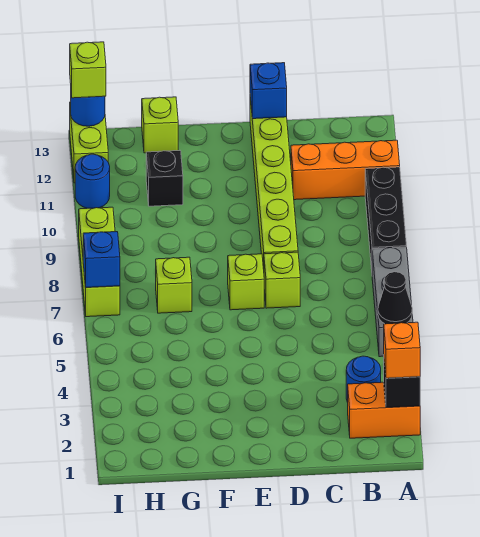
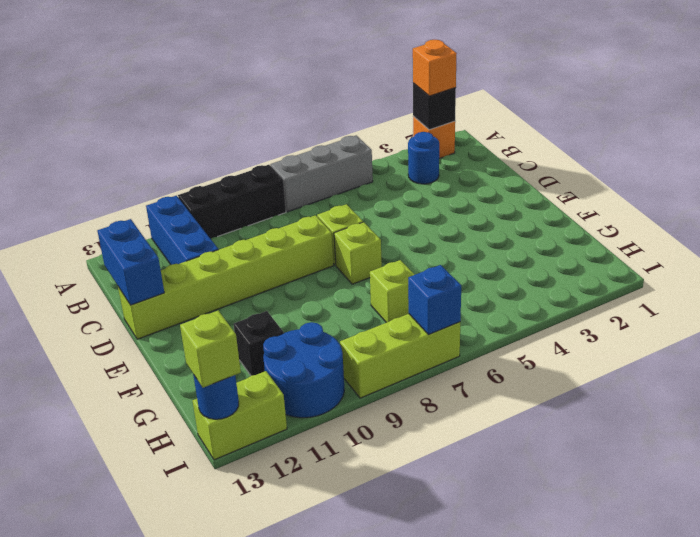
orange 1x2 brick [348,382,420,438] -> orange 1x1 brick [413,117,455,158]
black 1x1 cone [378,272,412,324] -> none
orange 1x3 brick [291,140,400,200] -> blue 1x3 brick [146,196,218,265]
blue 1x1 brick [250,63,287,119] -> blue 1x2 brick [97,219,164,305]
lime 1x1 brick [142,97,178,153] -> none
blue 1x1 round brick [75,154,110,208] -> blue 2x2 round brick [263,322,344,418]

